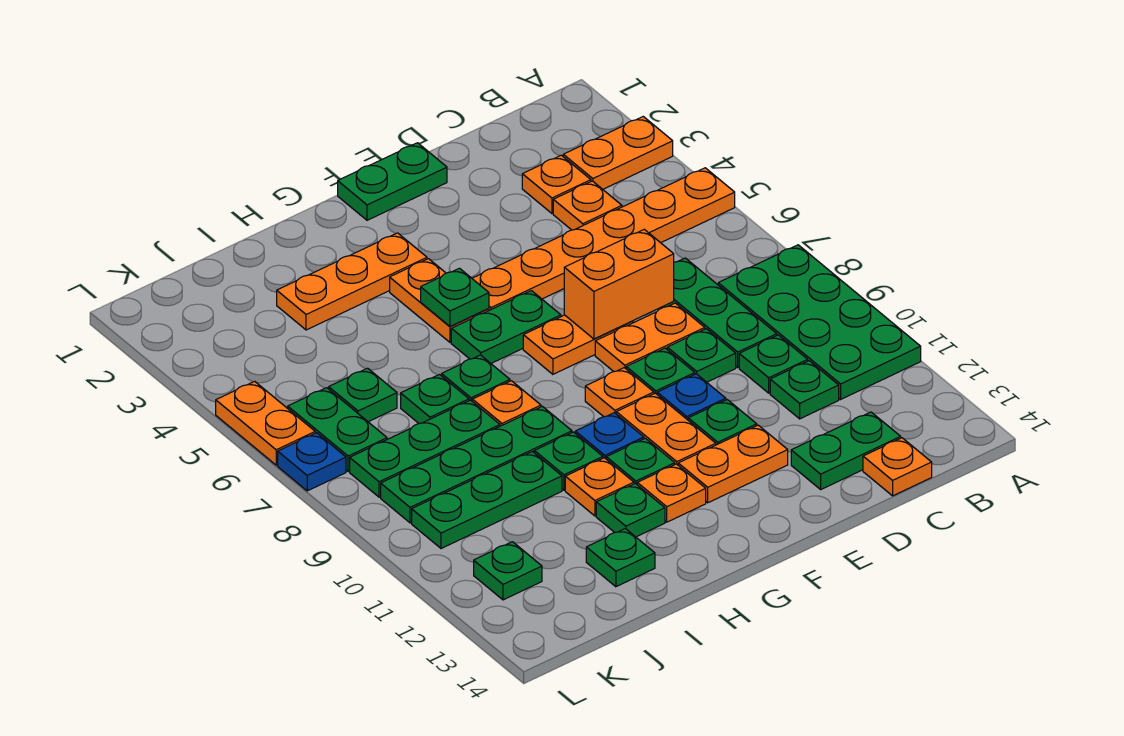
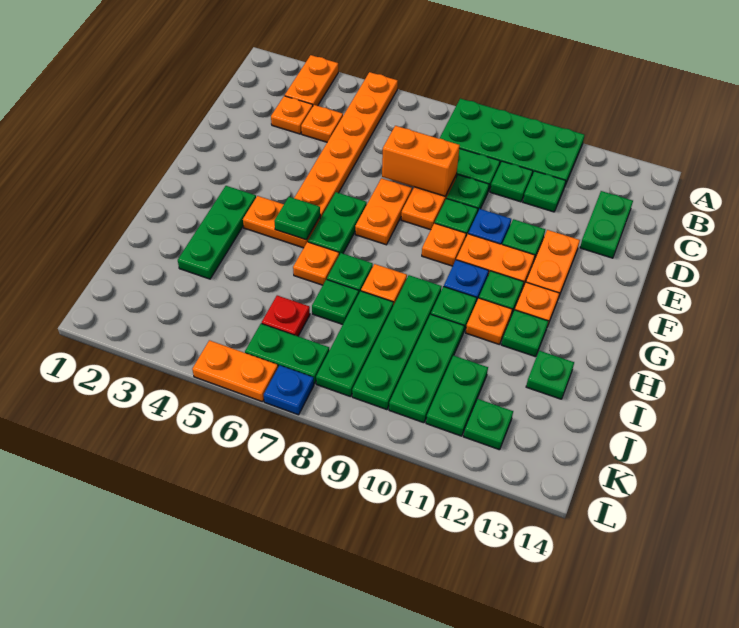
orange 1x1 plate [863,438,932,496] -> orange 1x1 plate moved to [293,242,339,285]
orange 1x2 brick [564,229,674,339] -> orange 1x2 brick turned to [382,126,460,196]
green 1x2 plate [338,143,447,220] -> green 1x2 plate moved to [426,355,488,436]
orange 1x3 plate [277,233,427,330] -> green 1x3 plate [178,186,256,279]
green 1x1 plate [329,368,397,422] -> red 1x1 plate [262,295,310,336]

